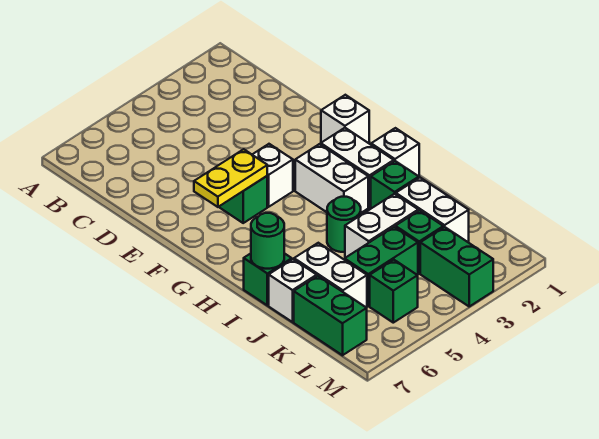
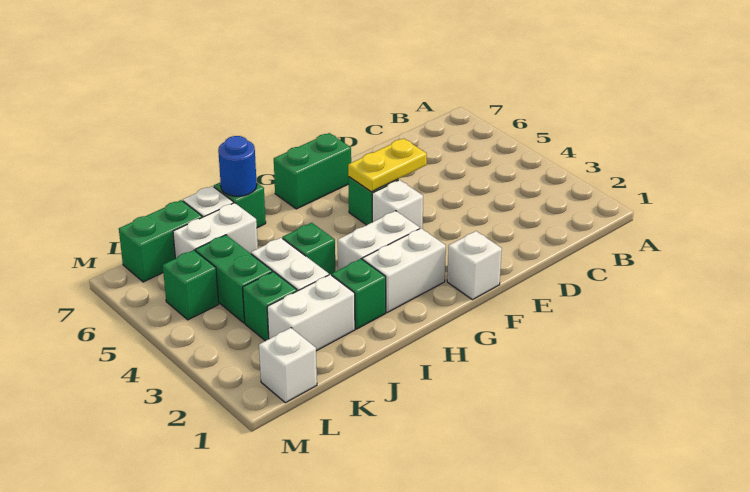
yellow 1x2 plate [194,149,267,207] -> yellow 1x2 plate turned to [348,139,427,192]
white 1x1 brick [371,128,419,176] -> white 1x1 brick moved to [259,328,317,403]
green 1x1 round brick [327,197,361,252] -> green 1x1 brick [282,223,335,275]
green 1x1 round brick [251,213,284,269] -> blue 1x1 round brick [218,136,257,196]
green 1x2 brick [420,227,493,306] -> green 1x2 brick moved to [274,133,351,209]

